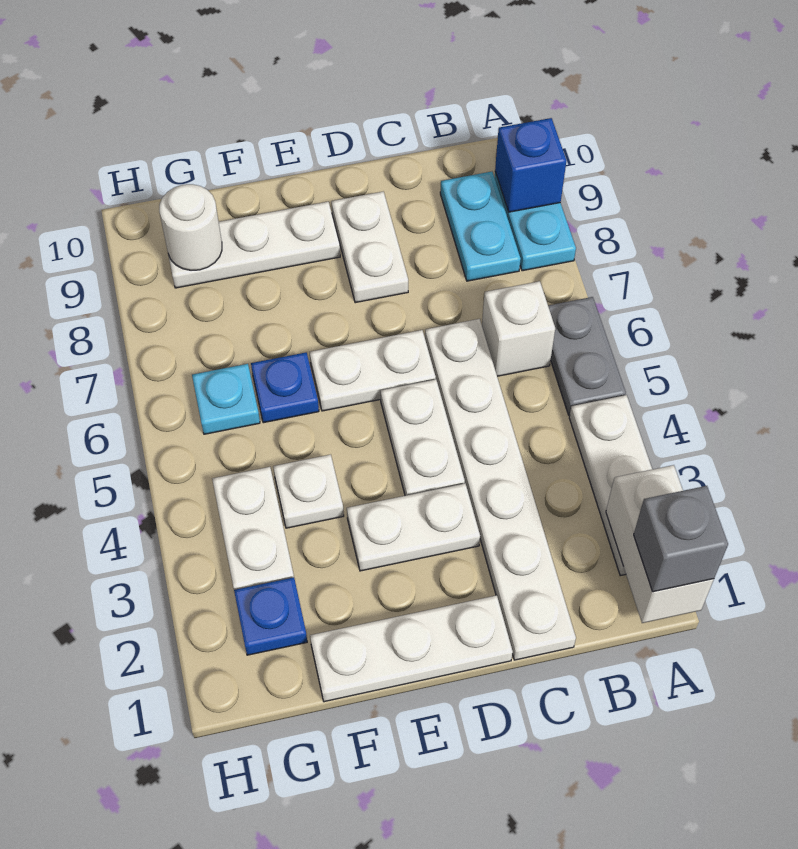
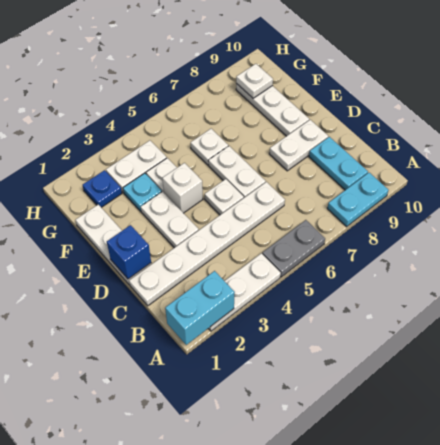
white 1x2 brick [606,465,714,623] -> cyan 1x2 brick [165,271,235,345]
grey 1x1 brick [634,486,728,592] -> none
blue 1x1 brick [495,118,566,212] -> blue 1x1 brick moved to [107,225,151,279]
white 1x1 brick [482,281,555,376] -> white 1x1 brick moved to [162,163,203,213]
cyan 1x2 plate [440,172,521,281] -> cyan 1x2 plate turned to [309,137,368,190]
white 1x2 plate [381,379,465,496] -> white 1x1 plate [205,179,244,215]
blue 1x1 plate [251,353,319,423] -> white 1x1 plate [191,129,228,165]
cyan 1x1 plate [192,364,260,434] -> cyan 1x1 plate moved to [123,173,162,211]
white 1x1 round brick [159,184,222,270] -> white 1x1 plate [236,64,273,98]

